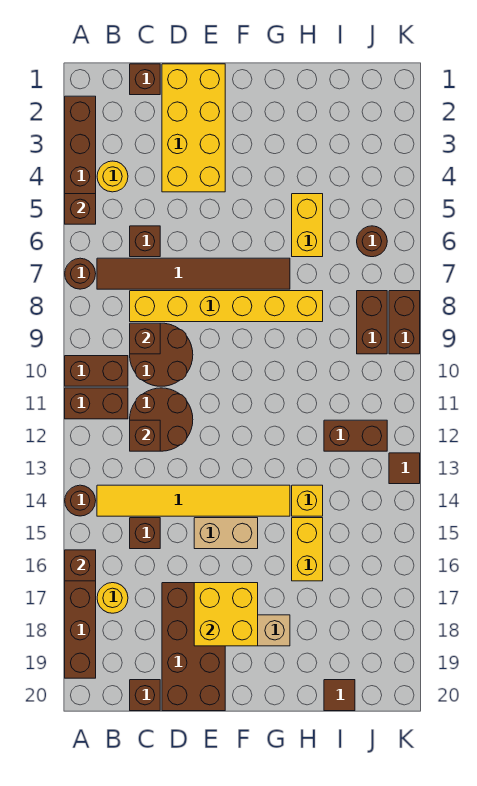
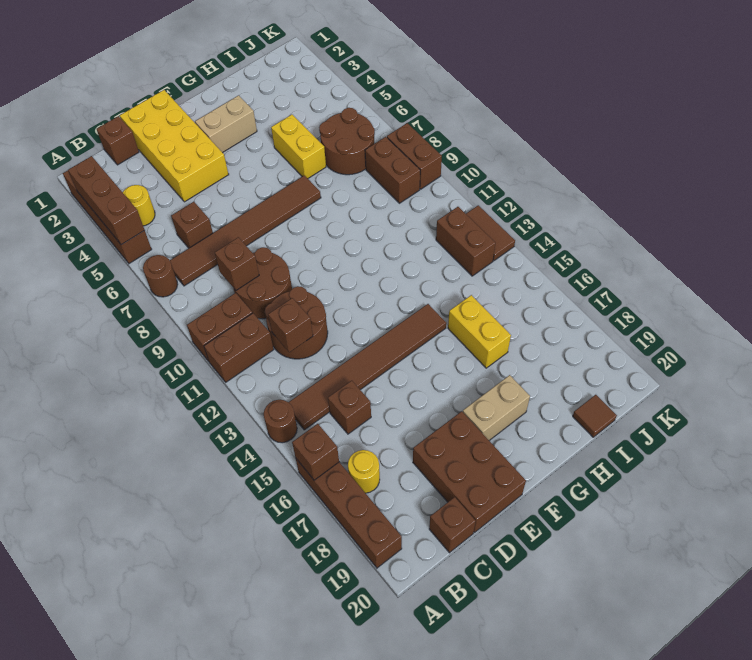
brown 1x1 brick [65,194,96,224] -> brown 1x3 brick [68,156,144,245]
yellow 1x6 tile [97,485,290,516] -> brown 1x6 tile [289,304,446,430]
yellow 1x6 brick [130,291,323,322] -> none
brown 2x4 brick [162,583,225,711] -> brown 2x3 brick [413,411,526,532]
tan 1x2 brick [194,518,258,549] -> tan 1x2 brick moved to [195,95,257,153]
yellow 2x2 brick [194,583,258,646] -> none
yellow 1x1 brick [292,485,323,516] -> none
brown 1x2 brick [324,420,387,451] -> brown 1x2 brick turned to [436,207,495,276]
brown 1x1 round brick [357,226,387,257] -> brown 2x2 round brick [319,108,375,175]
brown 1x1 tile [389,453,420,484] -> brown 1x2 tile [466,205,515,261]

